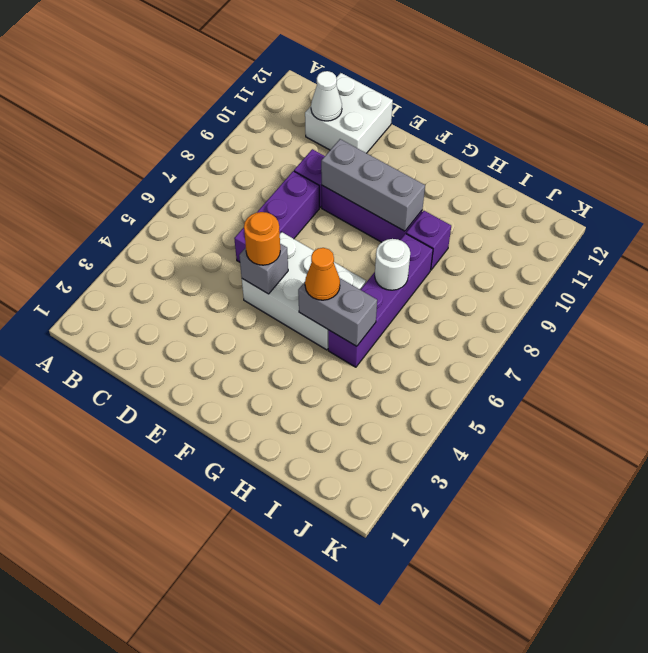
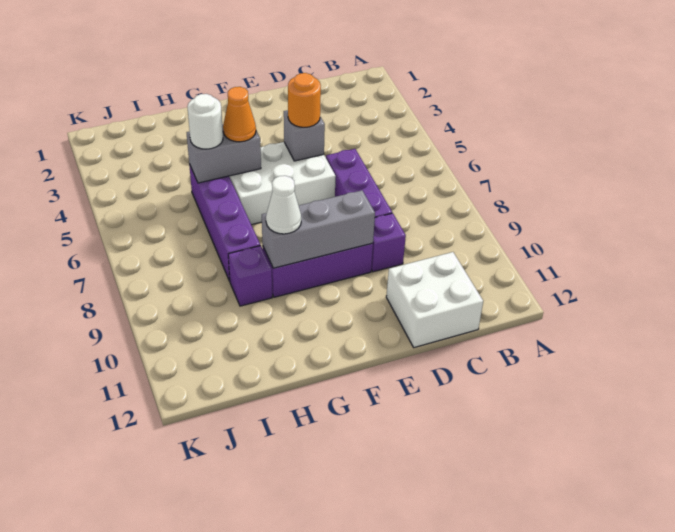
white 1x1 cone [311,71,342,121] -> white 1x1 cone moved to [266,176,301,234]
white 1x1 round brick [375,239,410,290] -> white 1x1 round brick moved to [187,94,223,149]

